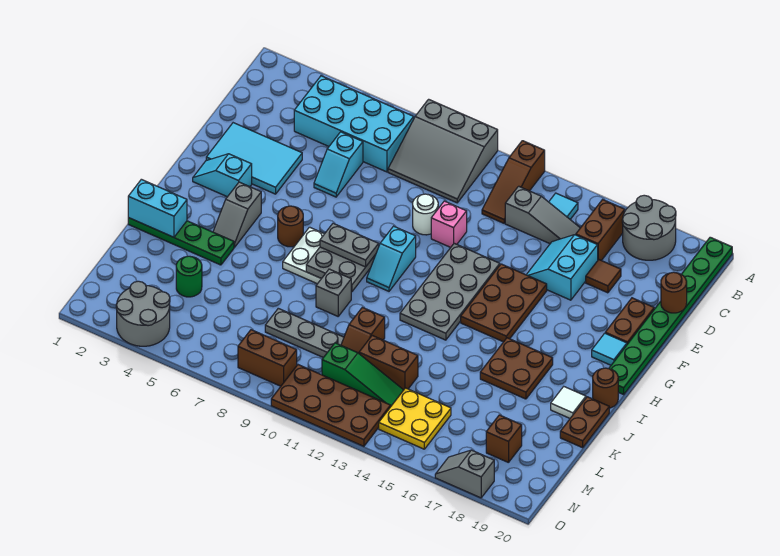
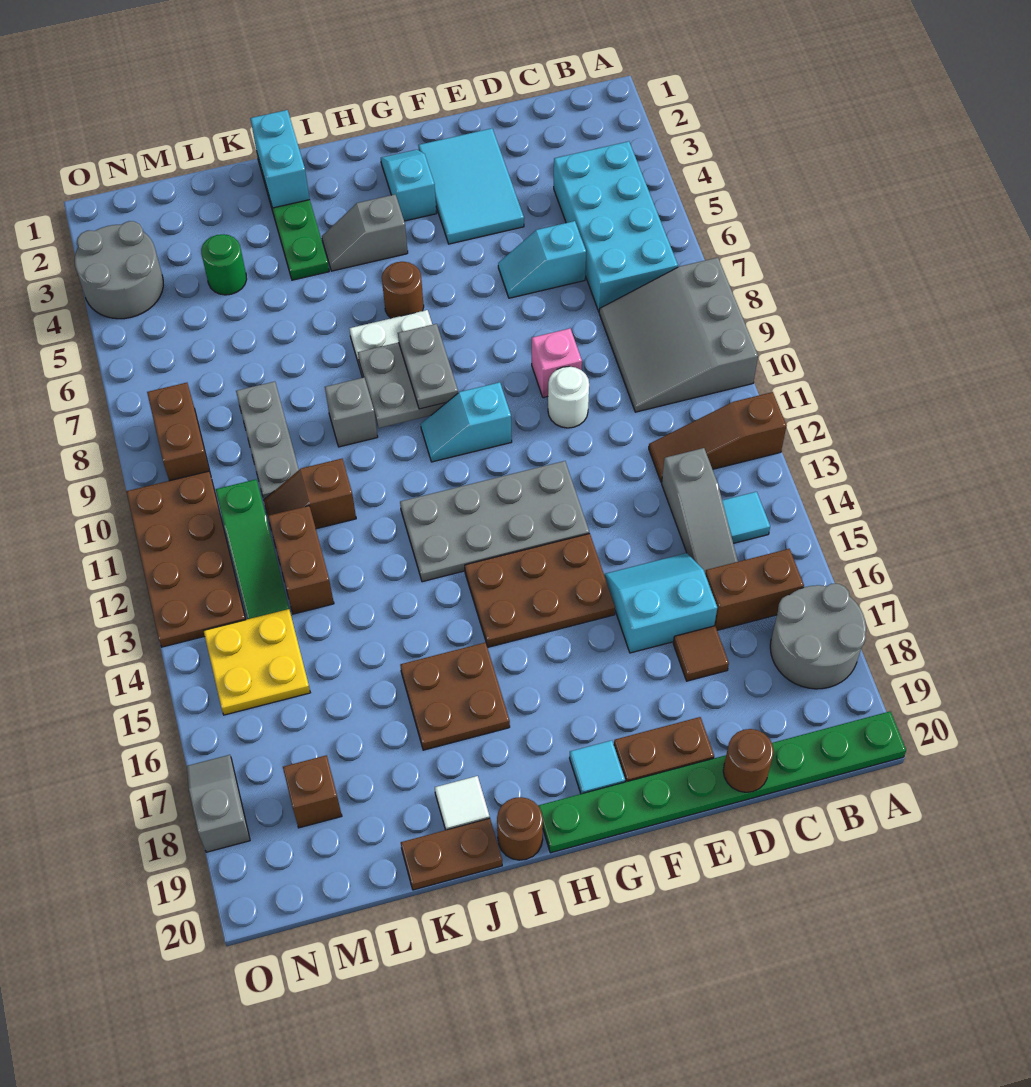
pink 1x1 brick [431,201,467,247] -> pink 1x1 brick moved to [532,329,582,398]

